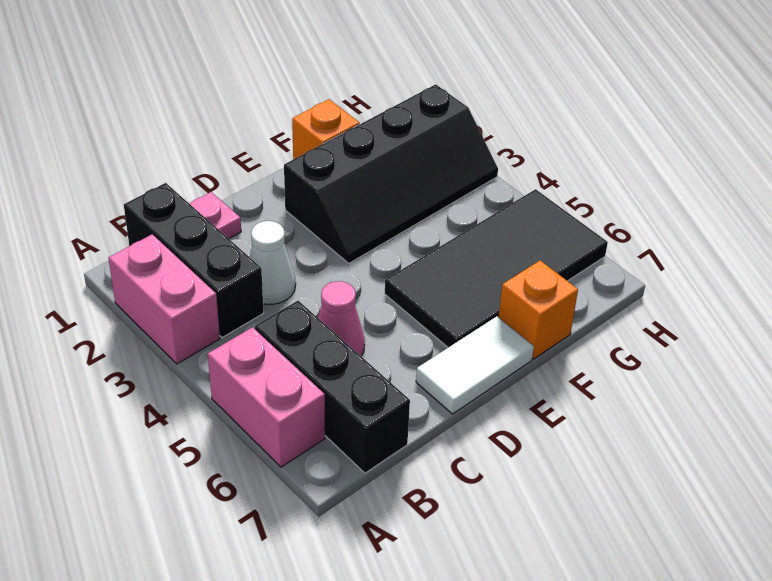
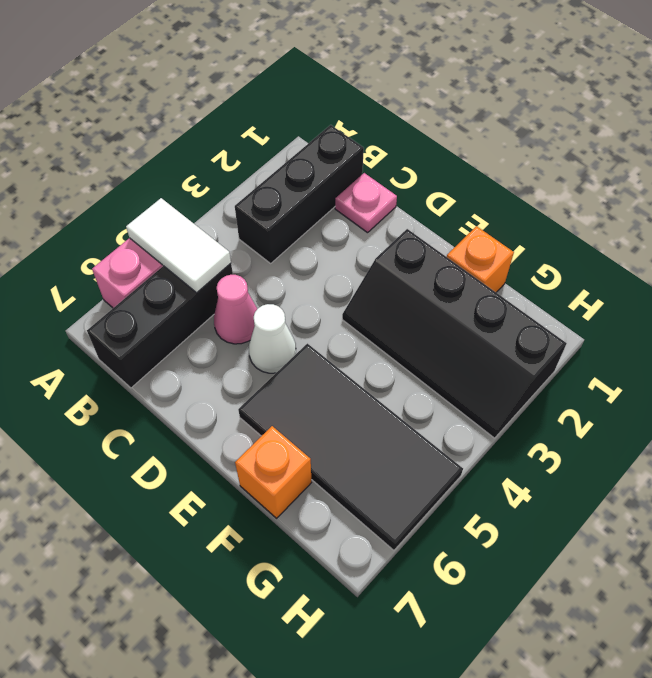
pink 1x2 brick [108,234,220,364] -> none
white 1x1 cone [250,221,296,305] -> white 1x1 cone moved to [249,304,296,373]
white 1x2 tile [416,316,534,414] -> white 1x2 tile moved to [126,198,231,293]

